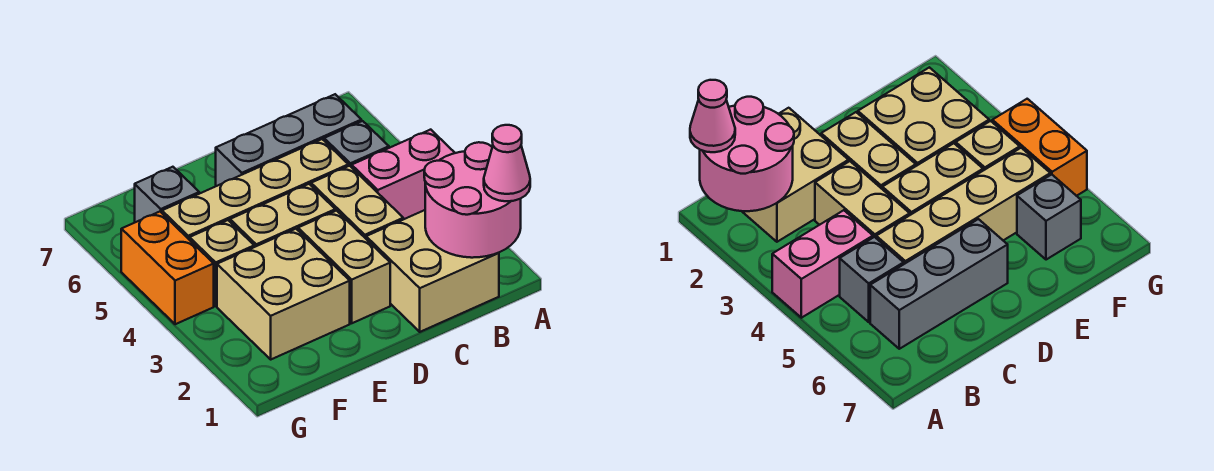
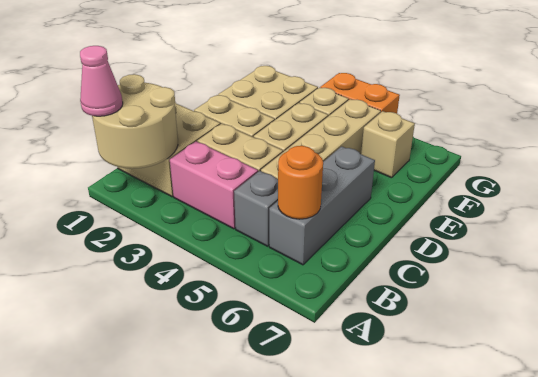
pink 2x2 round brick [424,142,521,258] -> tan 2x2 round brick [92,74,178,169]
pink 1x2 brick [352,130,455,219] -> pink 1x2 brick turned to [170,142,258,229]
none -> orange 1x1 round brick [278,146,323,219]
grey 1x1 brick [135,167,199,222] -> tan 1x1 brick [361,111,415,178]

